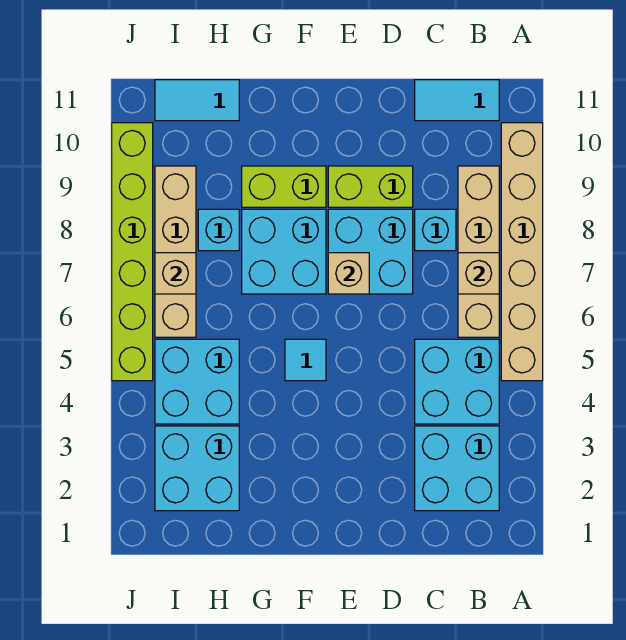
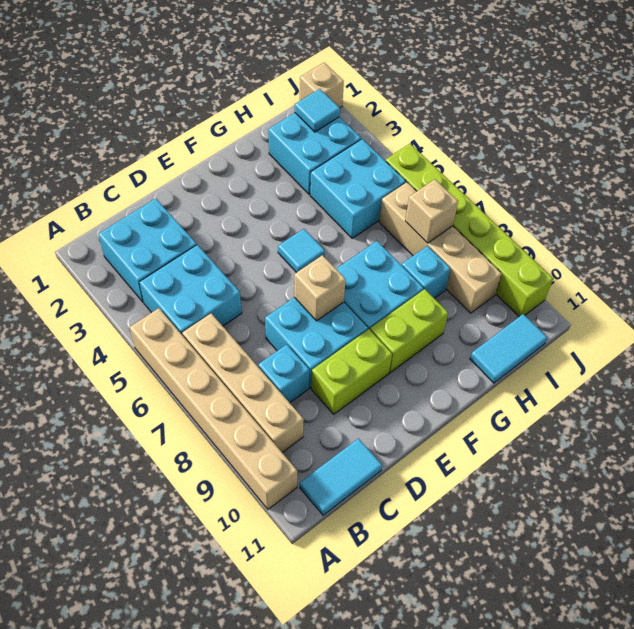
tan 1x1 brick [458,253,499,294] -> tan 1x1 brick moved to [300,63,344,108]
none -> cyan 1x1 tile [295,89,340,132]

